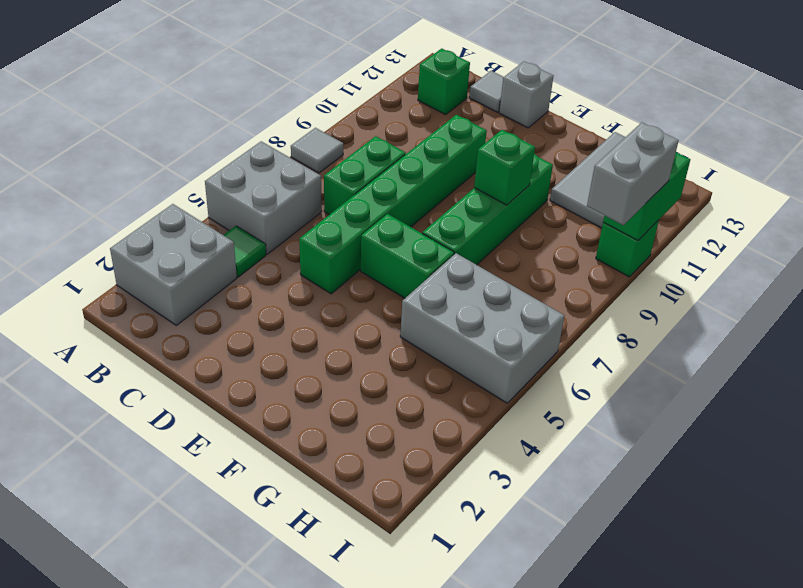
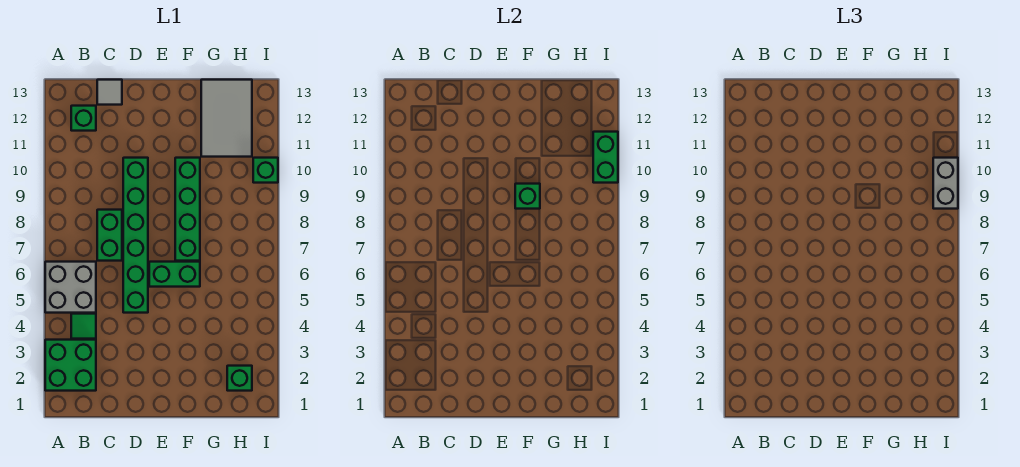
grey 2x2 brick [110,204,237,325] -> green 2x2 brick [45,340,96,391]
grey 1x1 tile [291,128,343,173] -> none
grey 1x1 brick [499,61,553,128] -> none
grey 2x3 brick [400,253,565,403] -> none
none -> green 1x1 brick [227,366,252,391]

